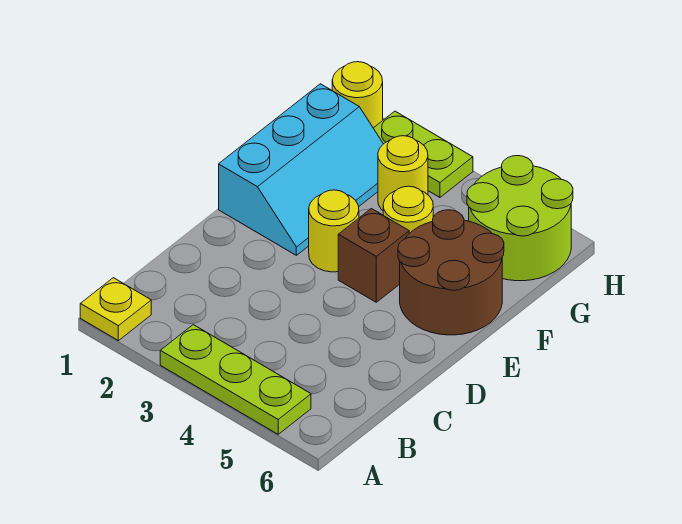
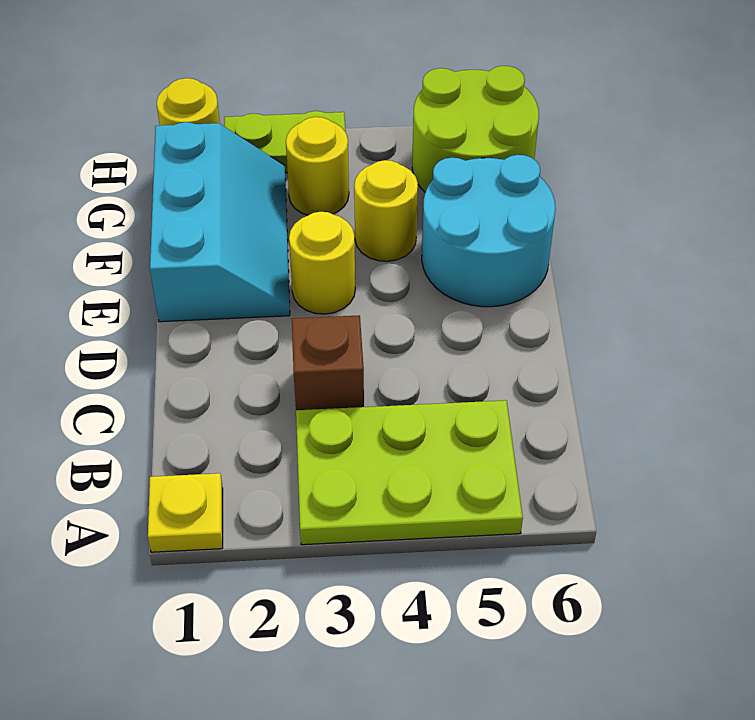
lime 1x3 plate [160,325,311,434] -> lime 2x3 plate [296,400,523,545]
brown 1x1 brick [338,209,409,302] -> brown 1x1 brick moved to [292,315,364,410]
brown 2x2 round brick [398,210,504,335] -> cyan 2x2 round brick [422,155,555,307]

